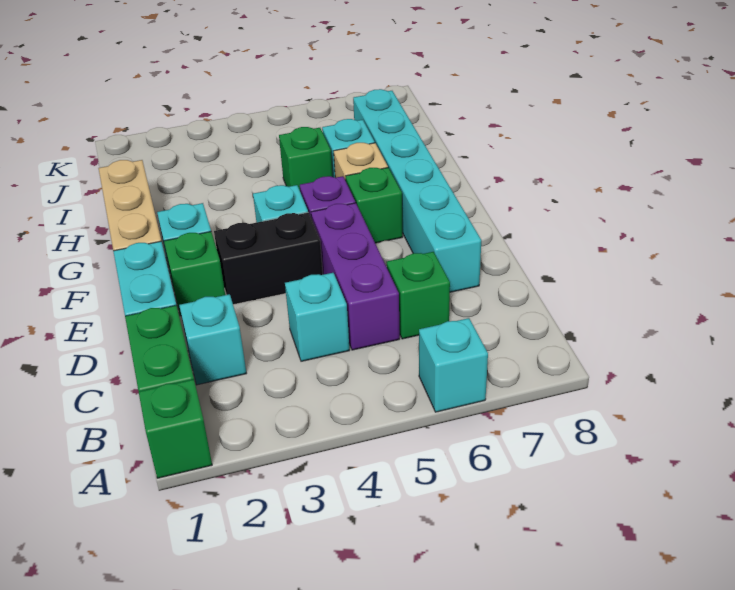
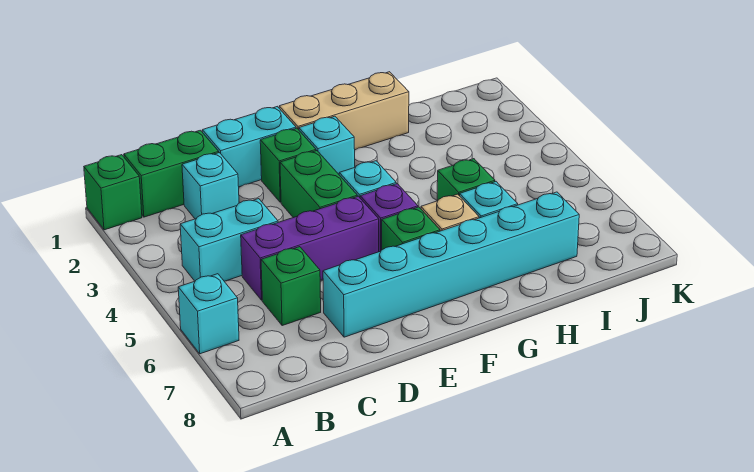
cyan 1x1 brick [285,273,350,361] -> cyan 1x2 brick [180,199,278,281]
black 1x2 brick [214,212,323,305] -> green 1x2 brick [280,151,357,218]

